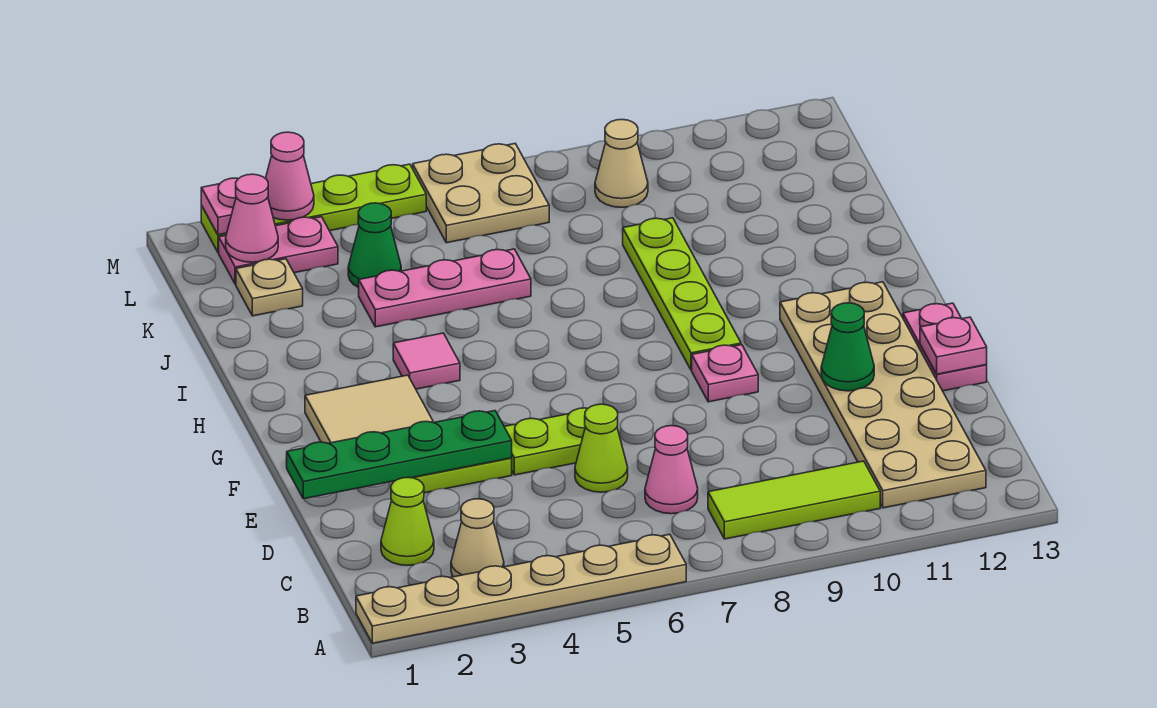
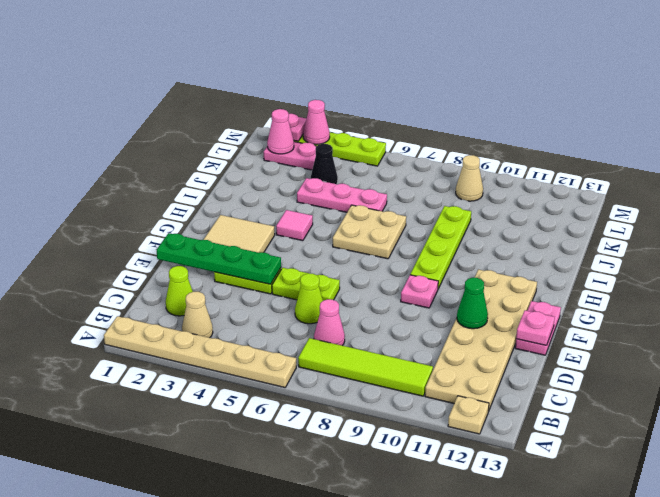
lime 1x3 tile [708,461,880,539] -> lime 1x4 tile [298,338,433,396]
tan 1x1 plate [236,259,303,316] -> tan 1x1 plate moved to [448,396,489,434]
green 1x1 cone [348,203,401,288] -> black 1x1 cone [311,144,338,184]
tan 2x2 plate [413,144,549,243] -> tan 2x2 plate moved to [333,205,406,259]

